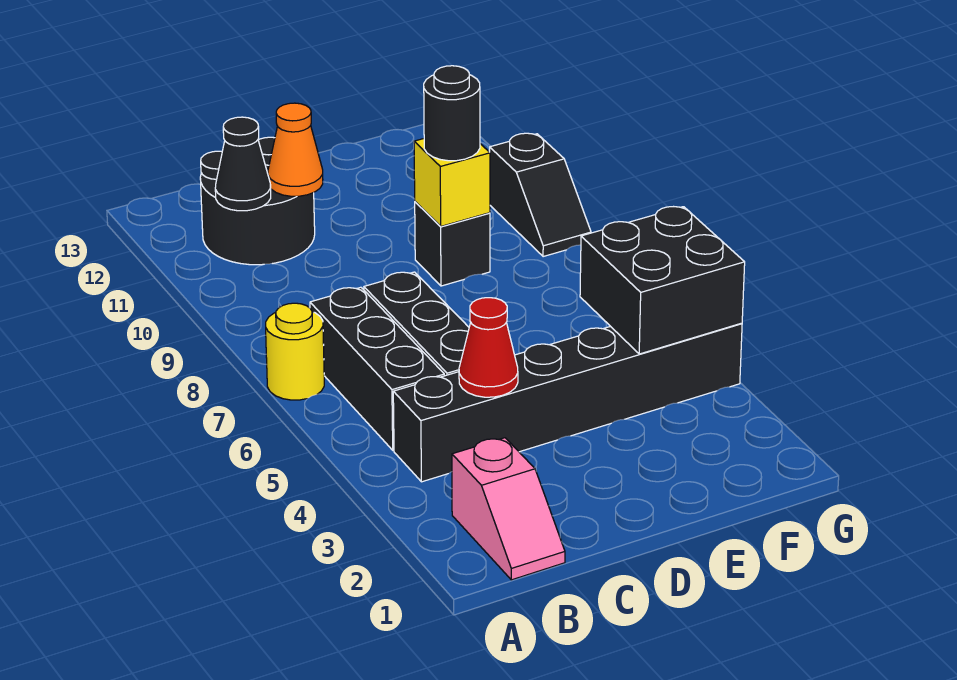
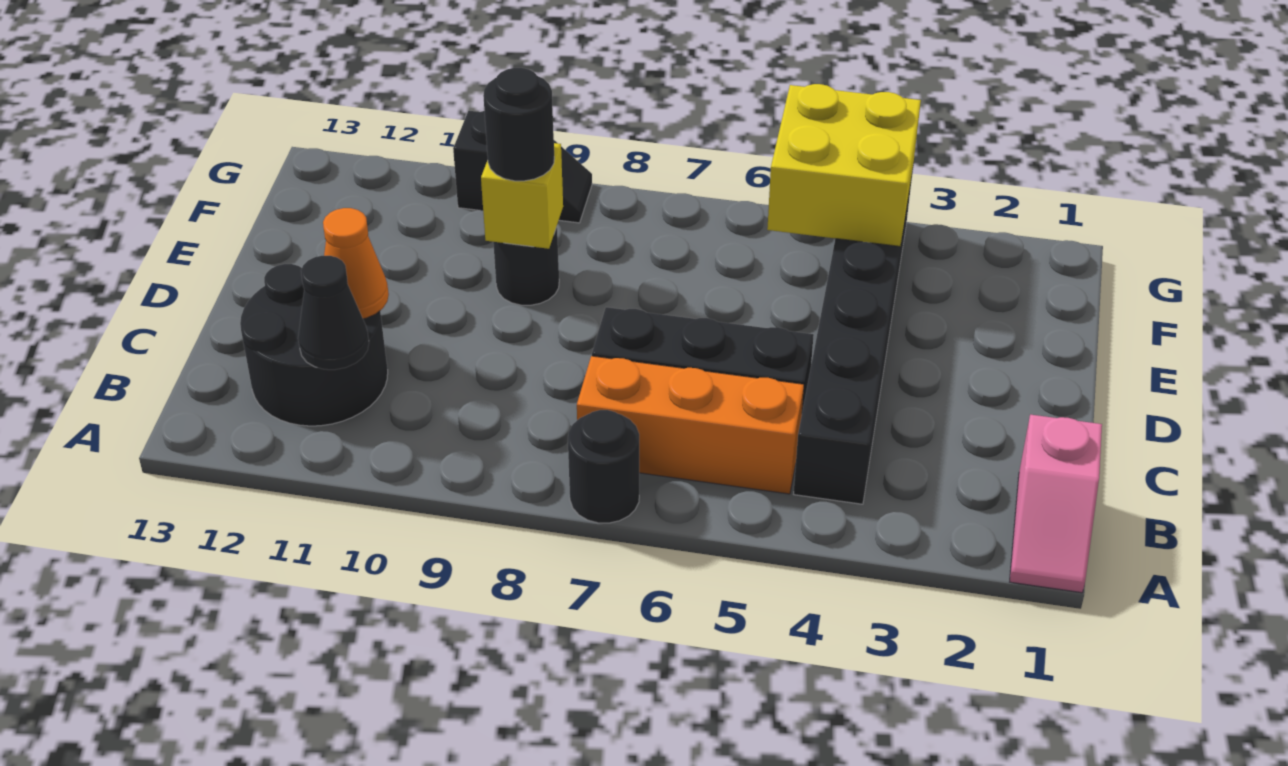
yellow 1x1 round brick [266,303,324,400] -> black 1x1 round brick [568,410,639,523]
pink 1x2 slope [452,438,565,580] -> pink 1x2 slope turned to [1010,414,1102,593]
black 1x3 brick [310,287,444,450] -> orange 1x3 brick [577,356,804,494]
red 1x1 cone [459,298,518,397] -> none
black 1x1 brick [415,202,490,286] -> black 1x1 round brick [493,227,559,305]
black 2x2 brick [580,207,745,354] -> yellow 2x2 brick [767,84,921,247]

